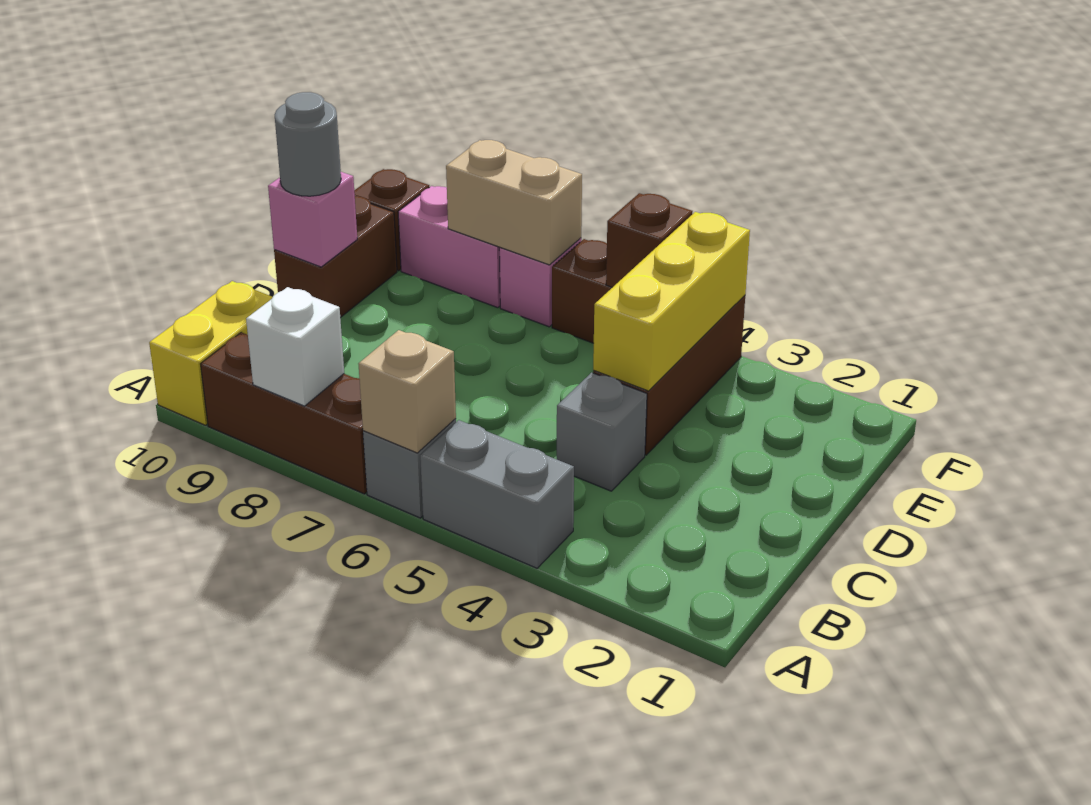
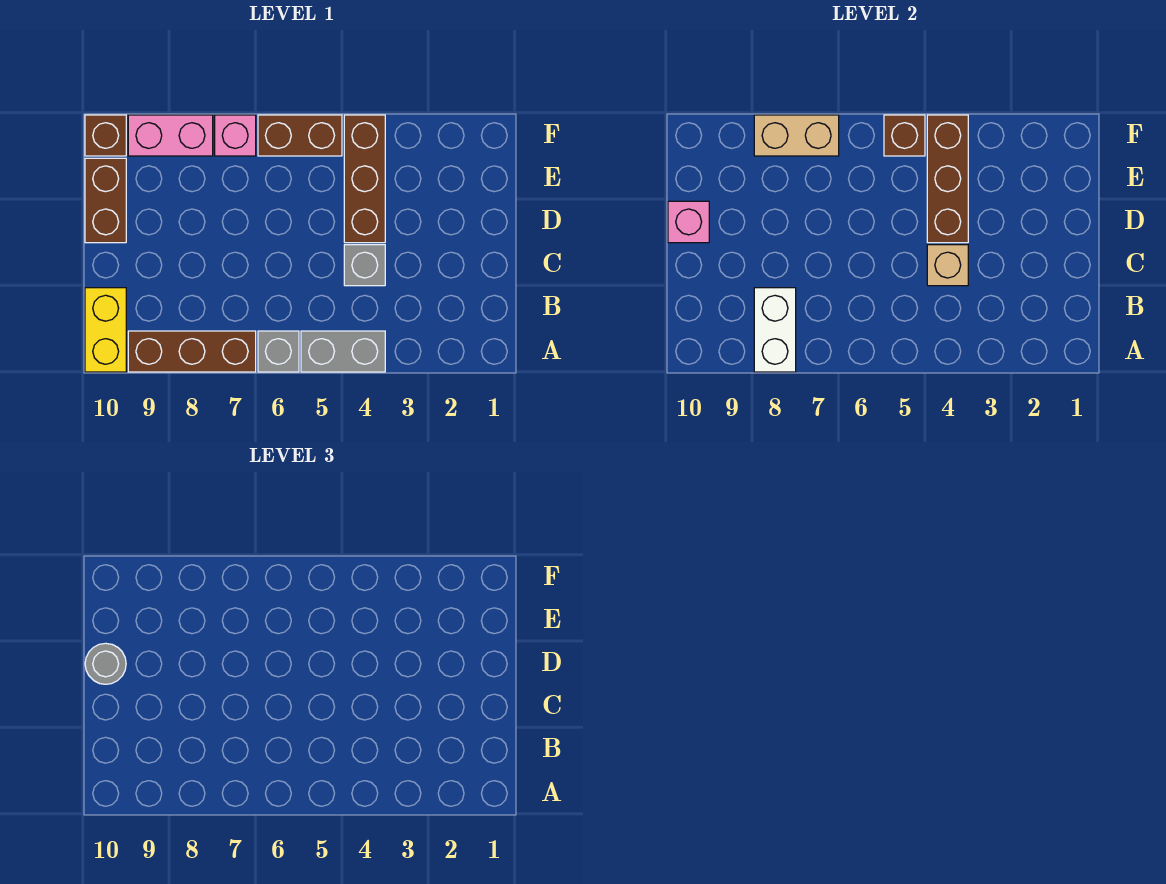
tan 1x1 brick [359,330,456,453] -> tan 1x1 brick moved to [927,245,968,286]
white 1x1 brick [246,287,344,406] -> white 1x2 brick [754,288,796,372]
yellow 1x3 brick [593,212,750,391] -> brown 1x3 brick [927,115,968,243]

